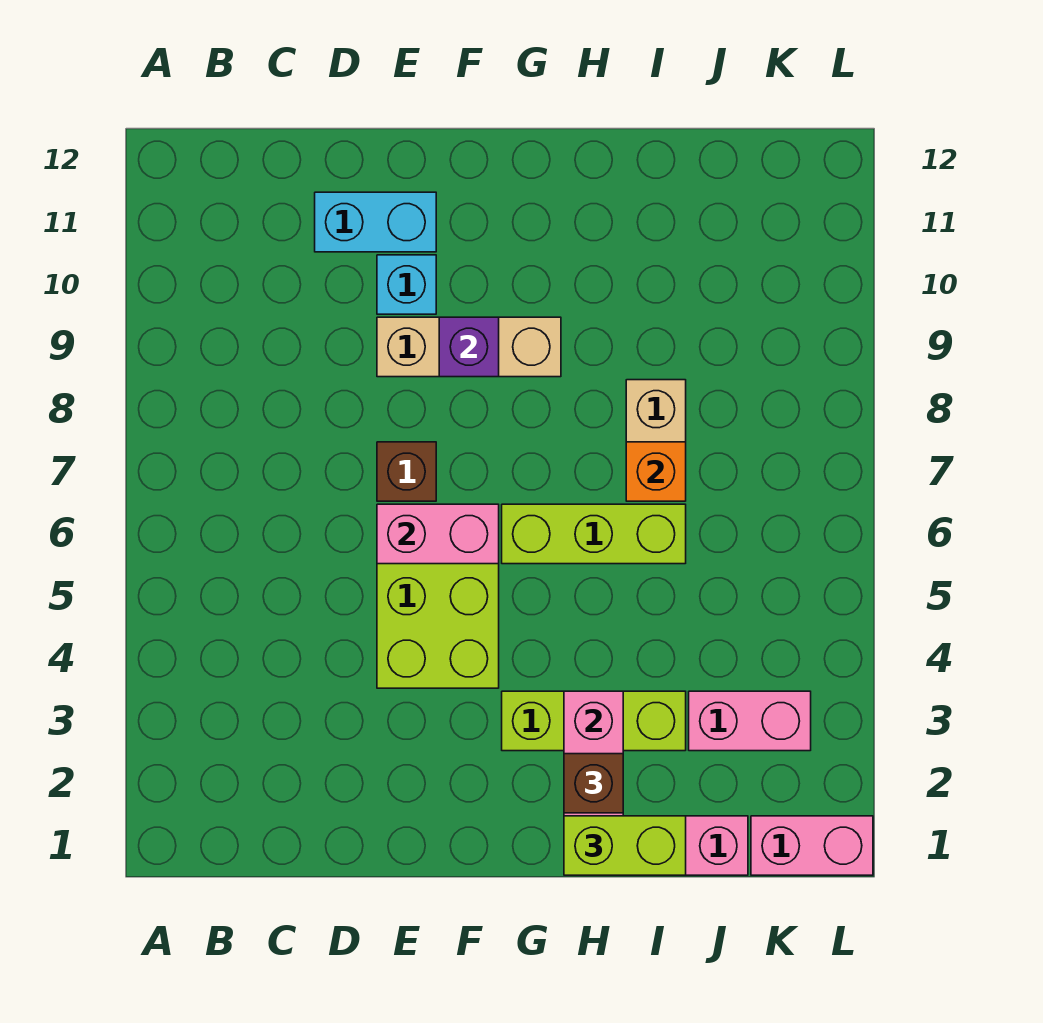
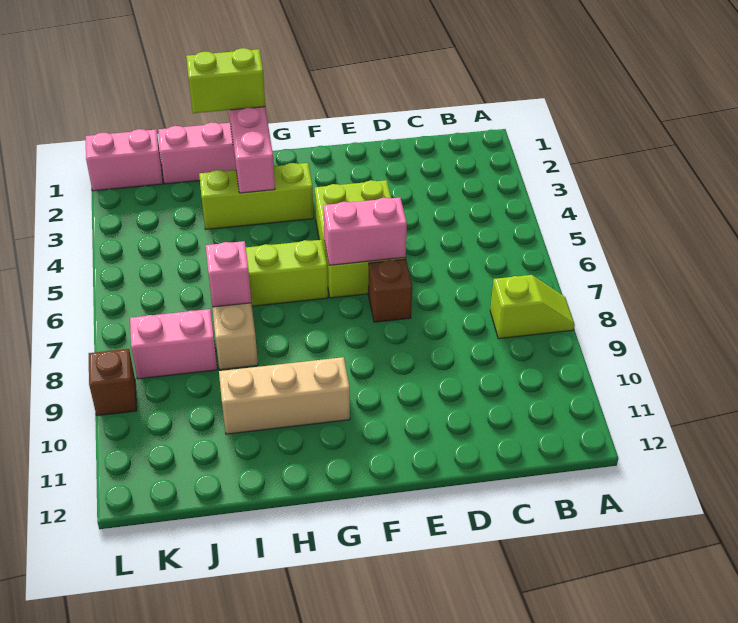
none -> lime 1x2 slope [490,275,575,339]
cyan 1x2 brick [315,192,436,252] -> none
tan 1x3 brick [377,317,561,377] -> tan 1x3 brick moved to [219,357,350,434]
cyan 1x1 brick [377,255,436,314] -> none
purple 1x1 brick [439,317,499,377] -> none
brown 1x1 brick [564,754,623,813] -> brown 1x1 brick moved to [89,349,137,416]
orange 1x1 brick [626,442,686,501] -> pink 1x1 brick [206,241,251,307]
pink 1x2 brick [689,691,811,751] -> pink 1x2 brick moved to [130,309,217,379]

